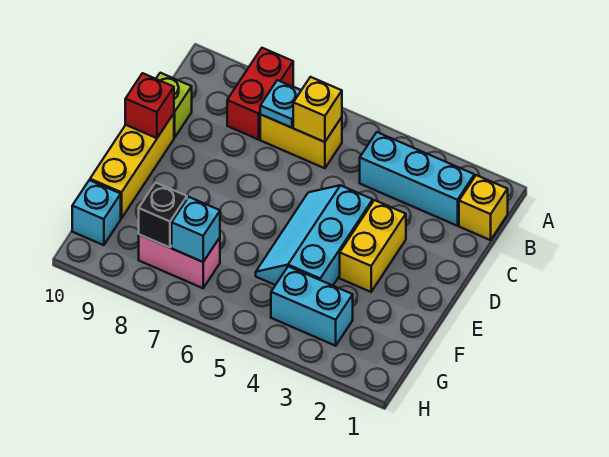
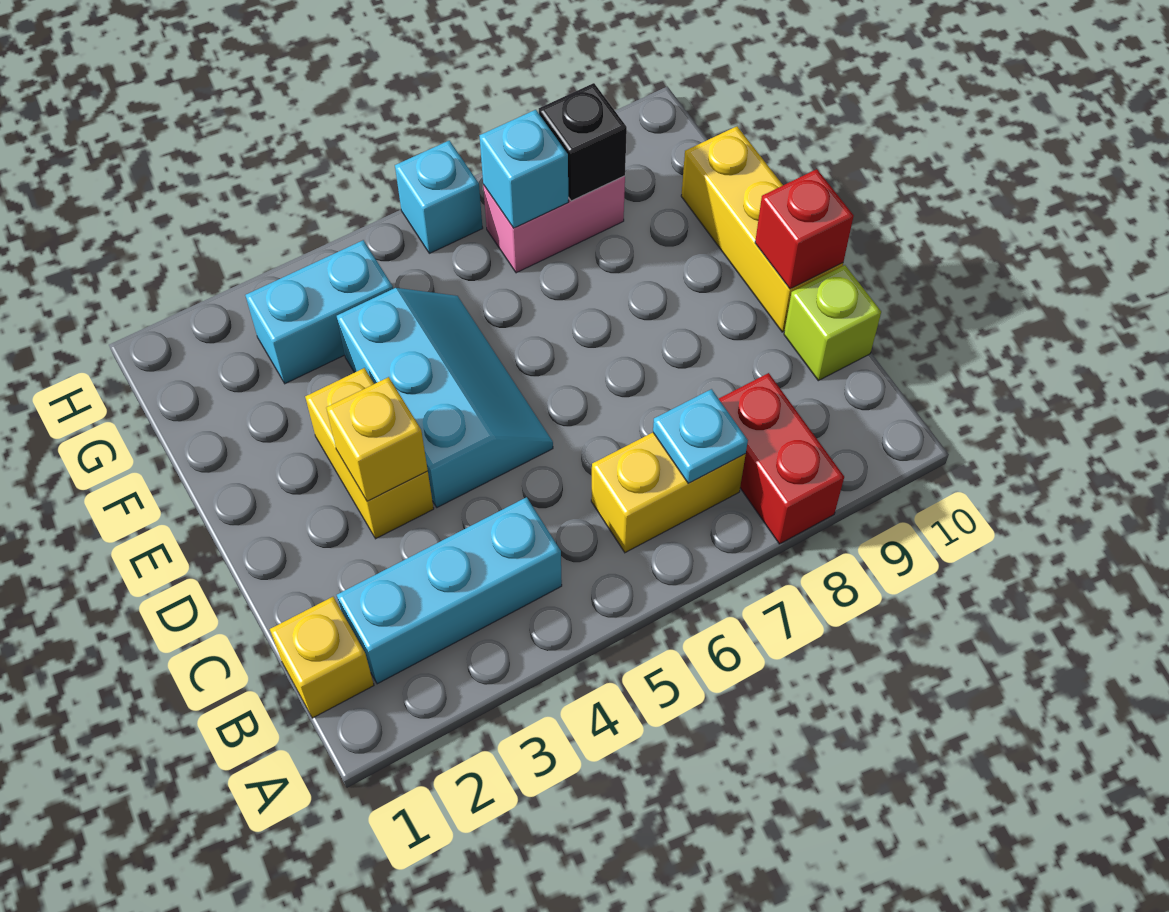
yellow 1x1 brick [293,77,342,142] -> yellow 1x1 brick moved to [326,377,428,501]
cyan 1x1 brick [72,180,121,245] -> cyan 1x1 brick moved to [395,140,483,253]

